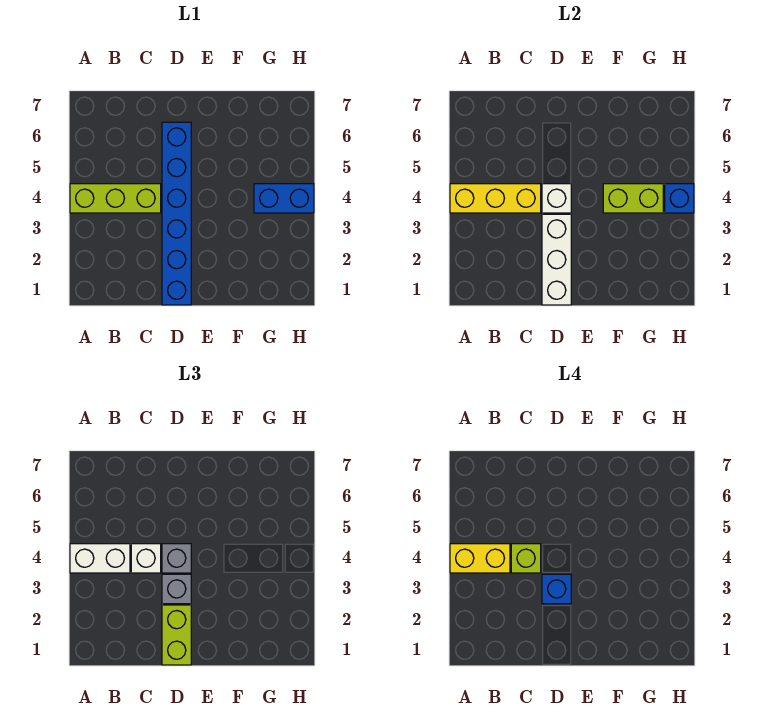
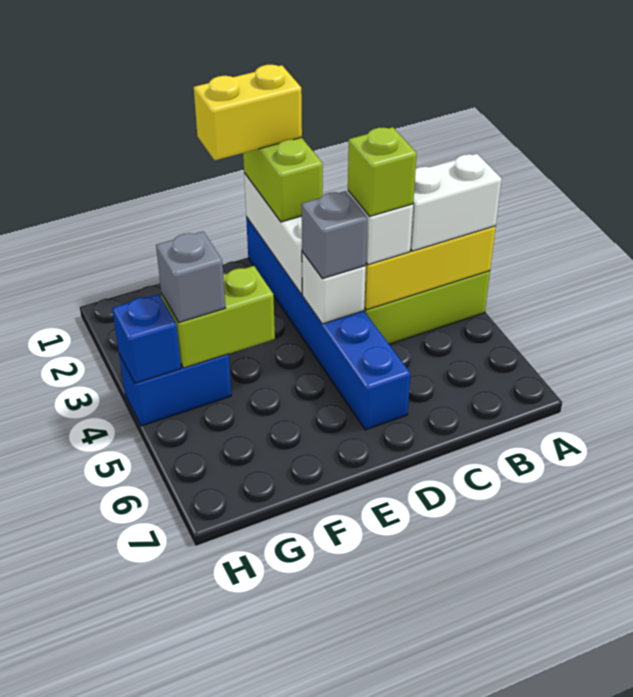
yellow 1x2 brick [450,544,510,573] -> yellow 1x2 brick moved to [194,65,302,160]
grey 1x1 brick [162,574,191,604] -> grey 1x1 brick moved to [156,231,225,322]
blue 1x1 brick [542,574,571,604] -> none

